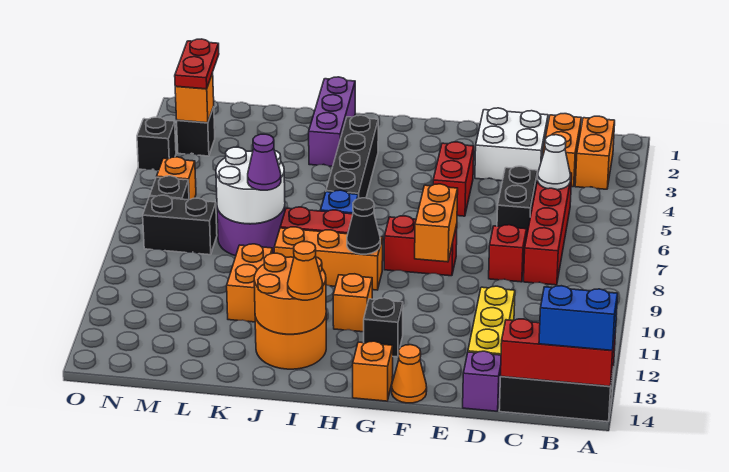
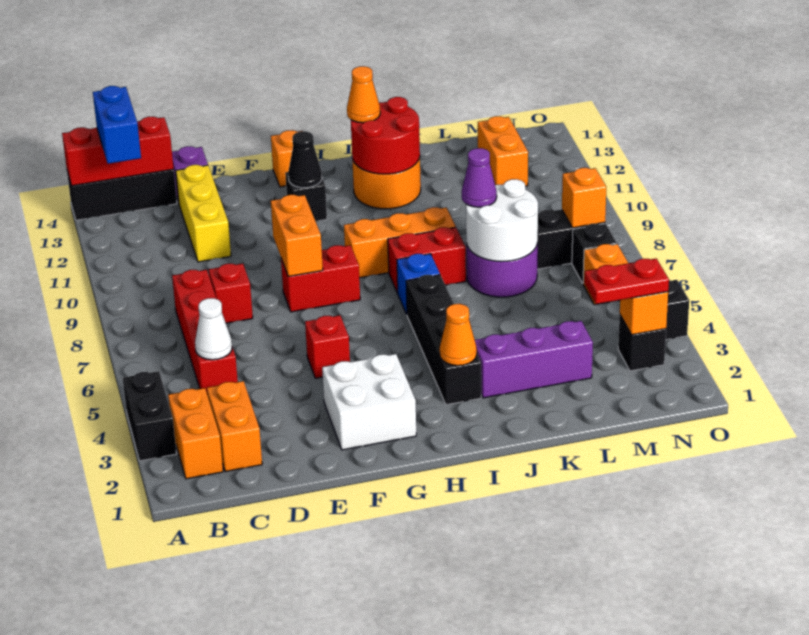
blue 1x2 brick [539,286,618,351] -> blue 1x2 brick turned to [93,86,141,164]
white 2x2 brick [475,108,548,181] -> white 2x2 brick moved to [322,354,416,450]
black 1x2 brick [497,166,538,238] -> black 1x2 brick moved to [123,371,177,461]
red 1x2 brick [433,142,474,216] -> red 1x1 brick [305,315,350,378]
orange 1x1 cone [392,345,427,403] -> orange 1x1 cone moved to [440,304,477,366]
black 1x1 cone [347,198,380,254] -> black 1x1 cone moved to [288,131,322,188]
orange 1x1 brick [333,274,372,332] -> orange 1x1 brick moved to [562,168,606,228]
orange 2x2 round brick [254,253,326,334] -> red 2x2 round brick [351,97,420,174]
purple 1x3 brick [309,77,355,167] -> purple 1x3 brick turned to [475,321,593,398]
orange 1x2 brick [227,244,272,322] -> orange 1x2 brick moved to [478,116,528,186]
red 1x2 plate [175,39,219,89] -> red 1x2 plate turned to [584,258,669,304]

